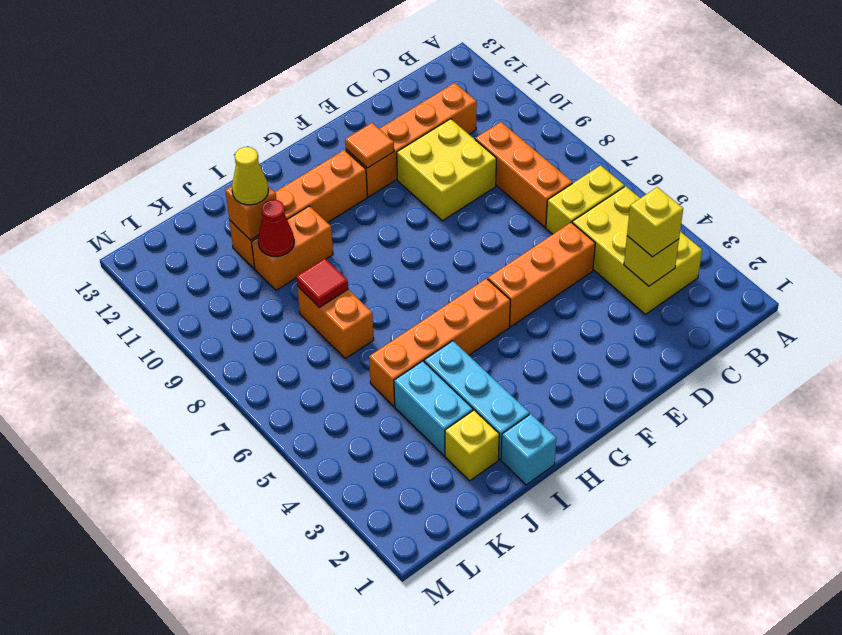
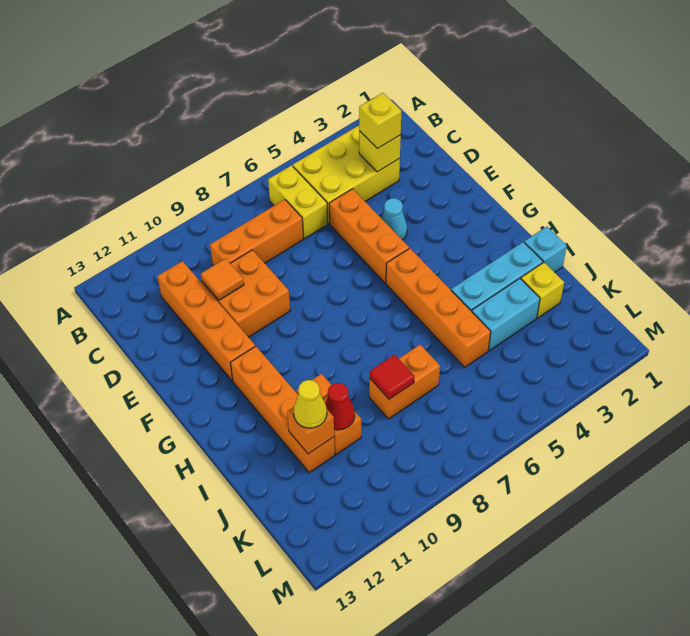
yellow 2x2 brick [397,119,496,221] -> orange 2x2 brick [202,250,290,337]
none -> cyan 1x1 cone [381,198,407,240]
orange 1x1 tile [345,123,394,168] -> orange 1x1 tile moved to [201,258,244,300]

